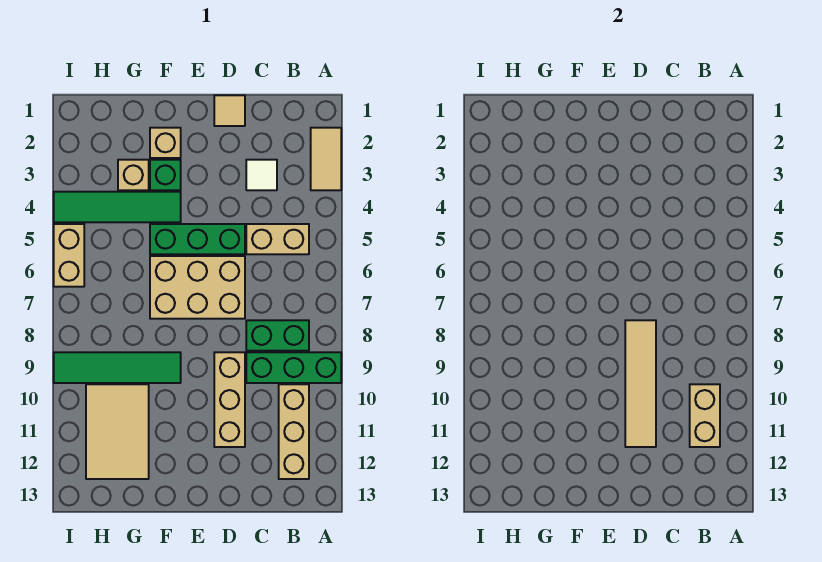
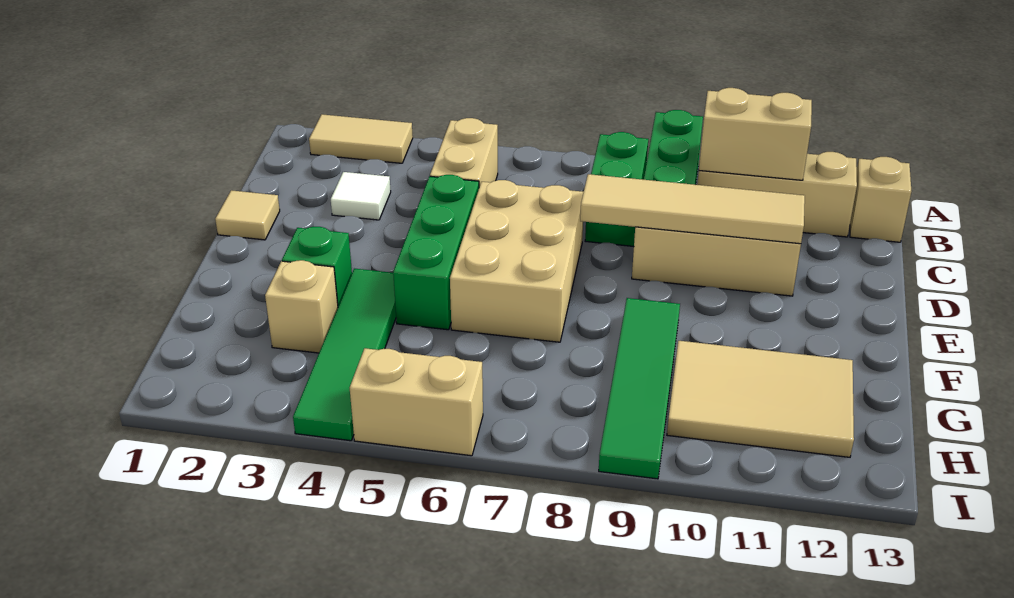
tan 1x1 brick [150,128,181,158] -> tan 1x1 brick moved to [850,157,911,242]

